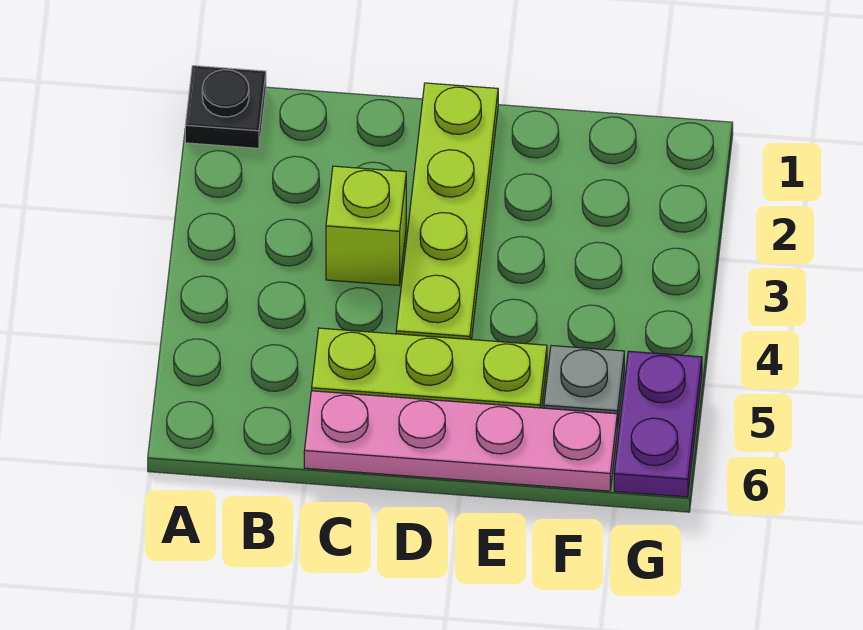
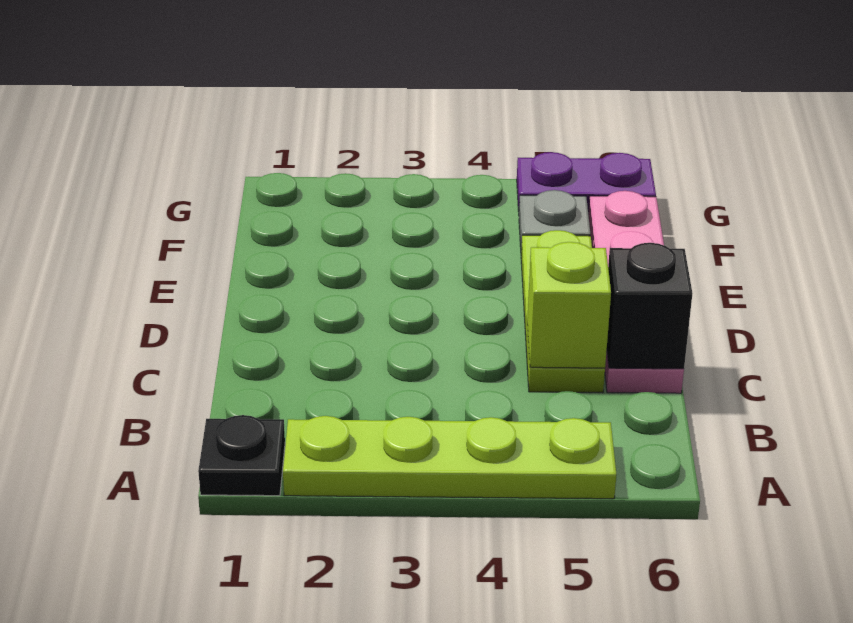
lime 1x1 brick [326,166,406,285] -> lime 1x1 brick moved to [527,242,611,368]
none -> black 1x1 brick [607,243,692,369]
lime 1x4 plate [396,83,498,340] -> lime 1x4 plate moved to [283,416,616,499]

